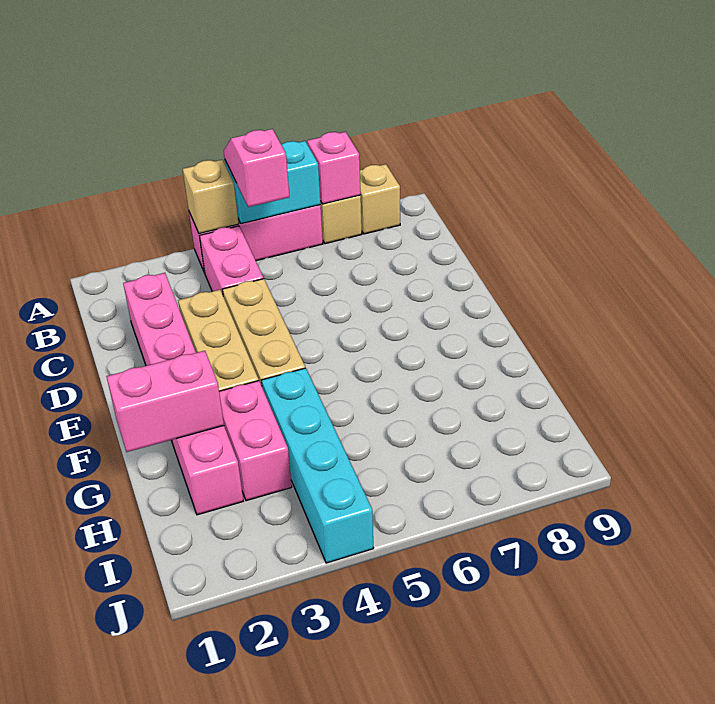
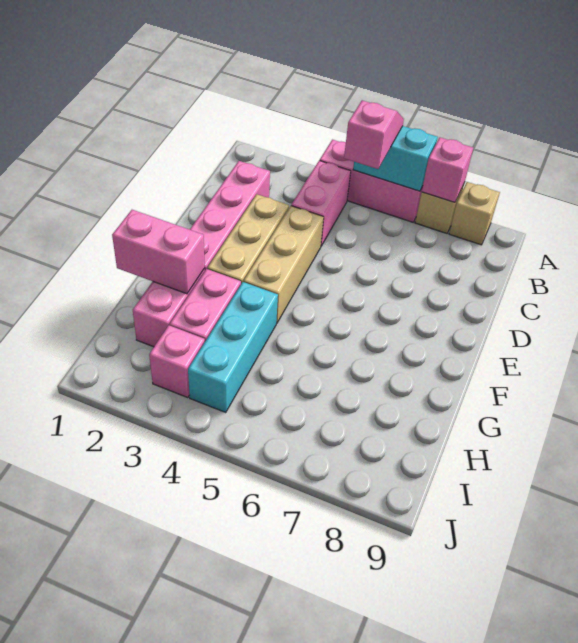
tan 1x1 brick [183,160,239,234] -> none
cyan 1x4 brick [262,368,374,563] -> cyan 1x3 brick [188,282,278,412]
none -> pink 1x1 brick [149,325,205,398]

